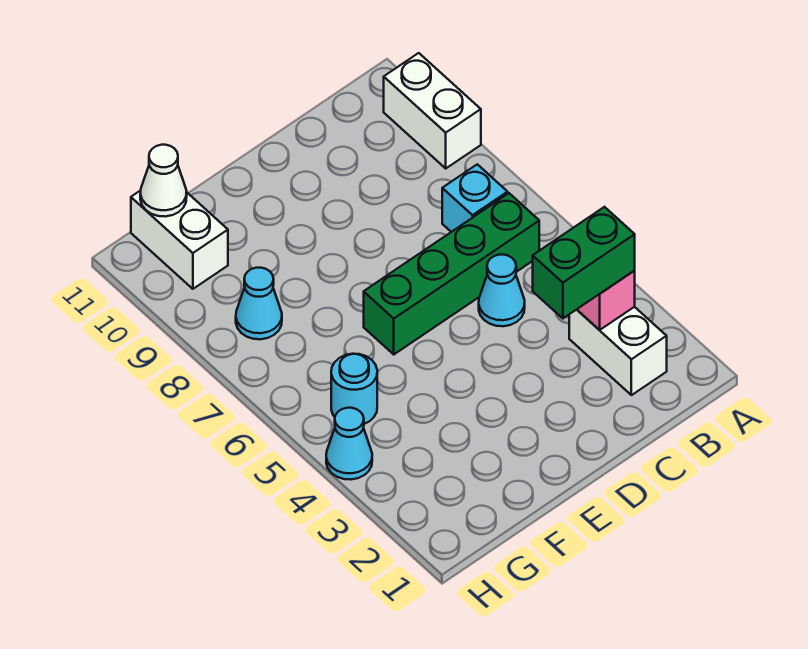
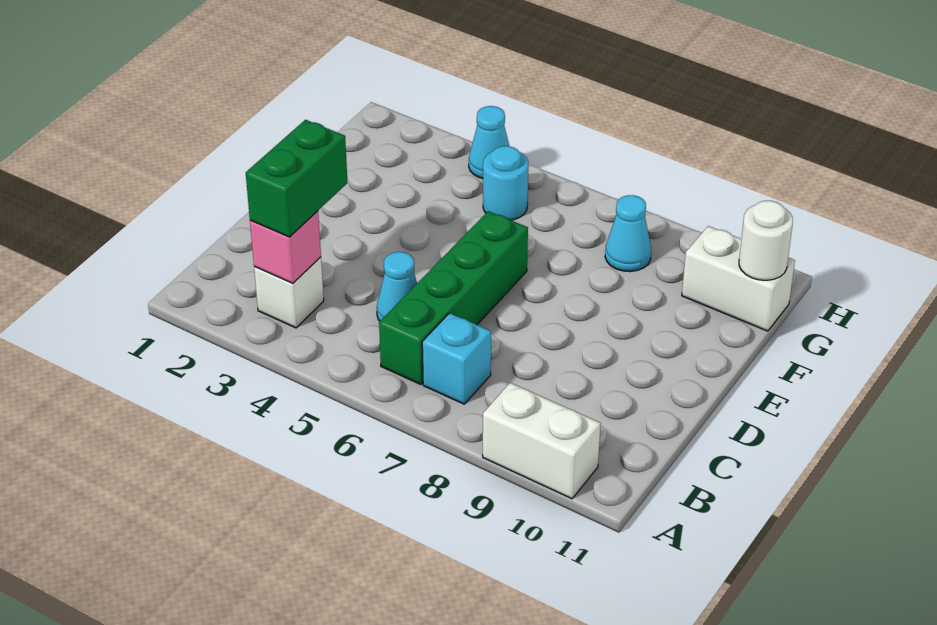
white 1x2 brick [569,307,667,395] -> white 1x1 brick [254,257,324,328]
white 1x1 cone [140,145,187,217] -> white 1x1 round brick [739,201,793,280]

